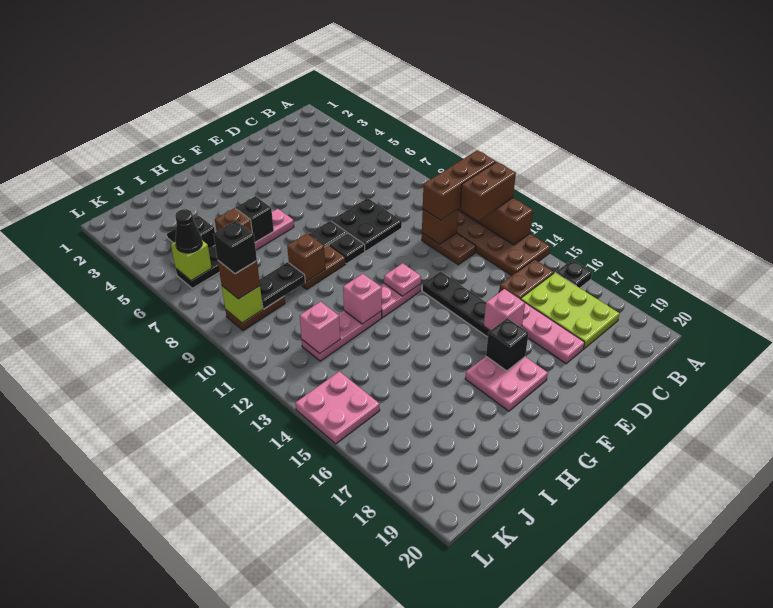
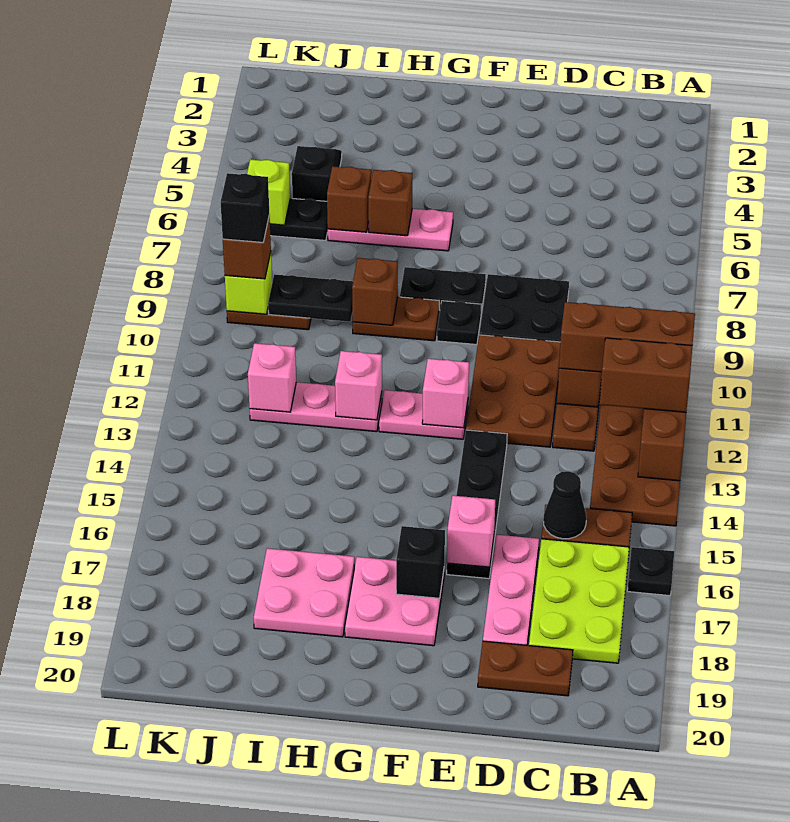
none -> brown 1x2 plate [478,641,573,696]
none -> brown 2x3 plate [466,335,560,447]
pink 1x1 plate [384,263,421,296] -> pink 1x1 brick [422,359,469,428]
black 1x1 brick [236,196,274,242] -> brown 1x1 brick [368,170,412,236]
black 1x1 cone [175,209,202,253] -> black 1x1 cone moved to [543,471,586,539]
pink 2x2 plate [295,371,380,444] -> pink 2x2 plate moved to [254,548,354,637]

